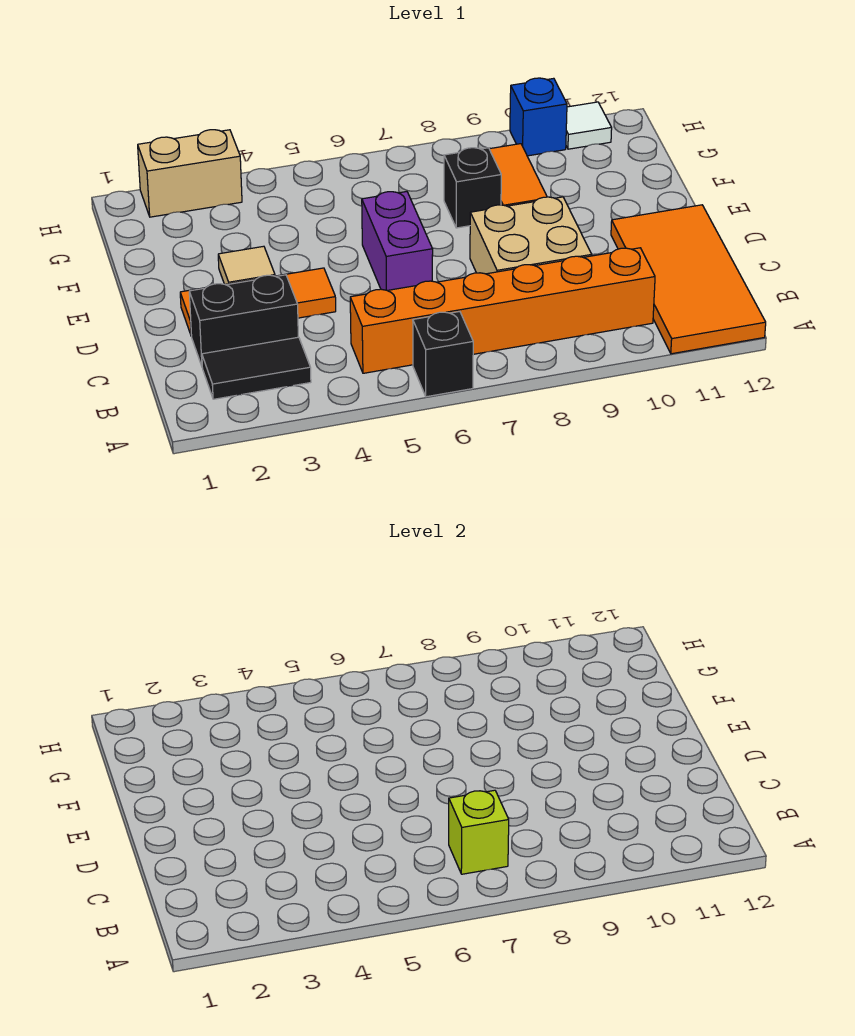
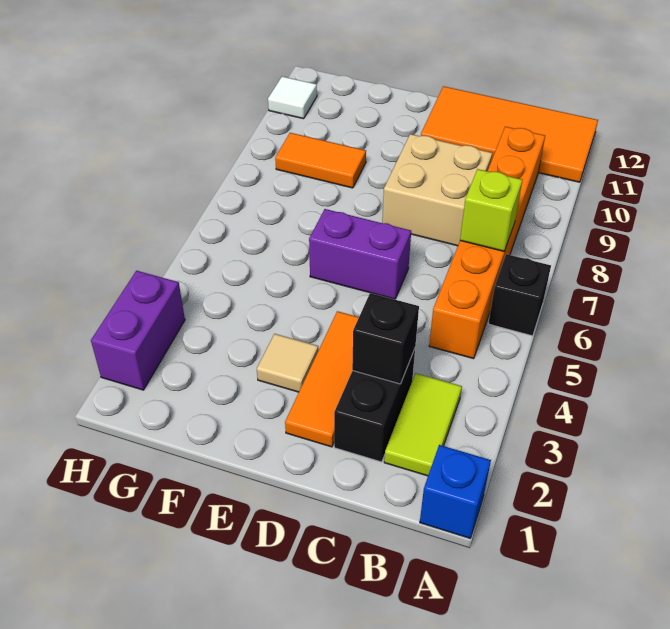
black 1x2 tile [202,337,311,399] -> lime 1x2 tile [384,373,462,476]
black 1x1 brick [444,148,501,228] -> black 1x1 brick moved to [352,293,419,384]
tan 1x2 brick [138,130,242,217] -> purple 1x2 brick [91,271,185,390]
blue 1x1 brick [510,78,567,156] -> blue 1x1 brick moved to [420,445,491,538]

